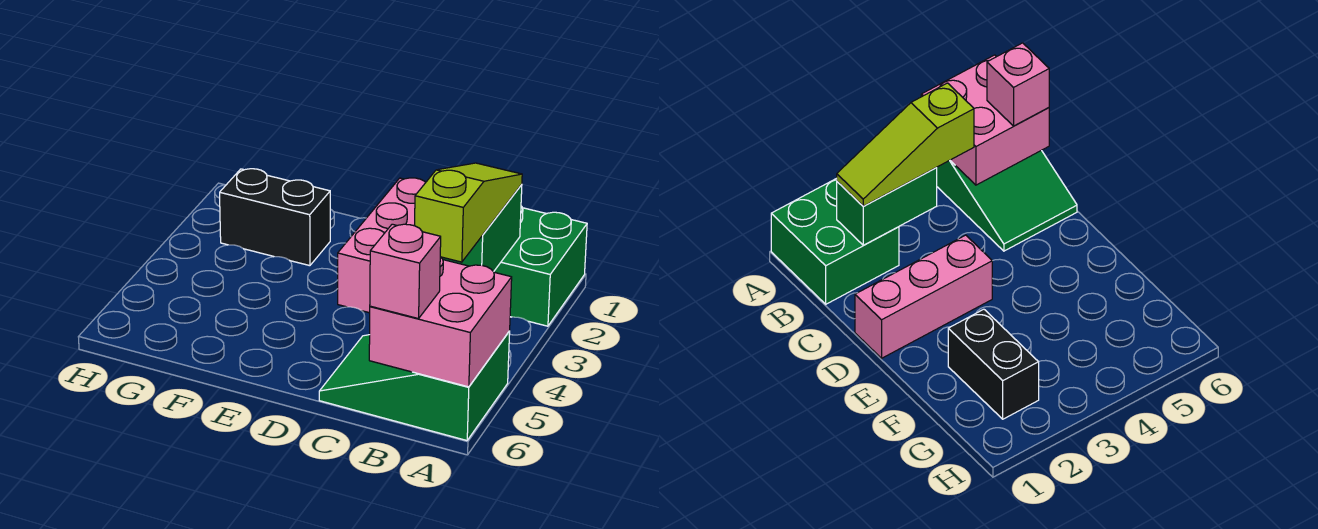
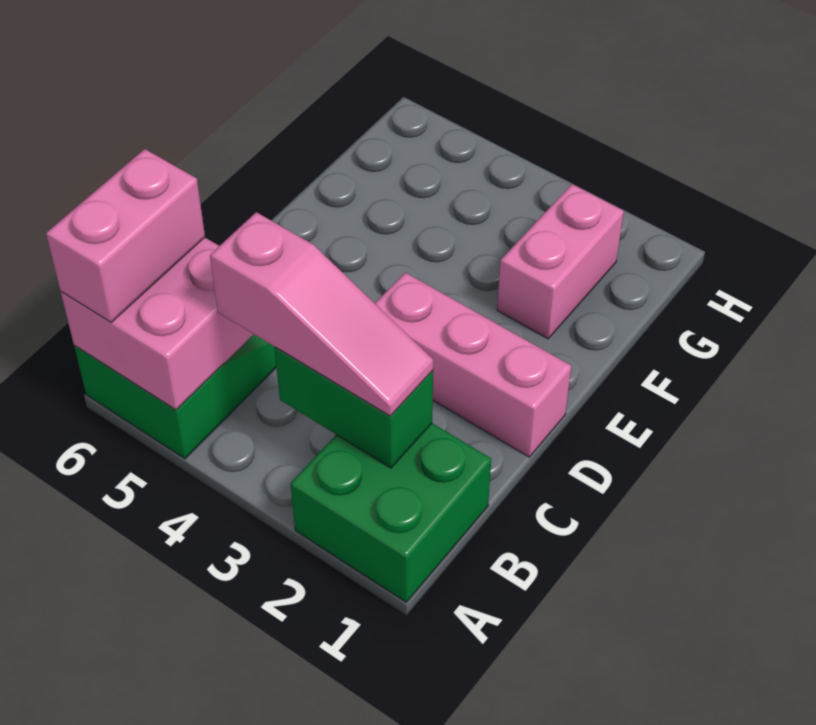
lime 1x3 slope [415,163,522,262] -> pink 1x3 slope [210,212,433,416]
pink 1x1 brick [370,224,441,319] -> pink 1x2 brick [46,149,205,322]
black 1x2 brick [220,169,330,266] -> pink 1x2 brick [497,184,624,339]

